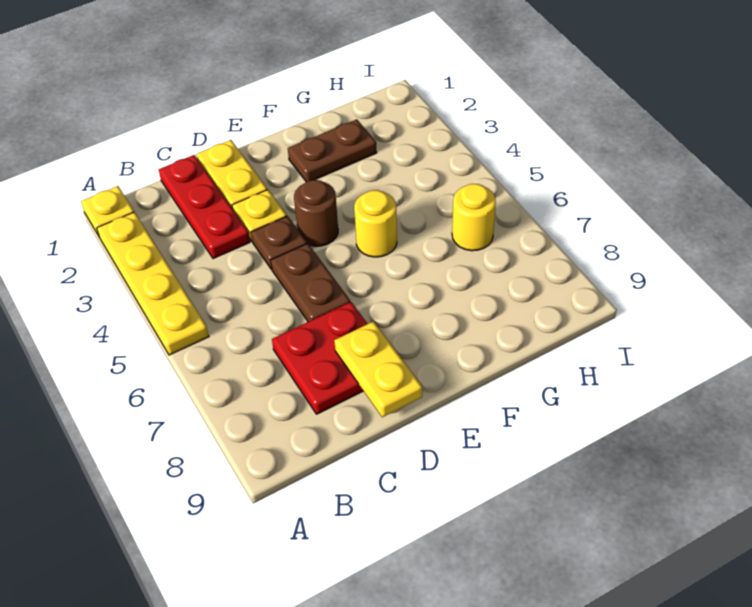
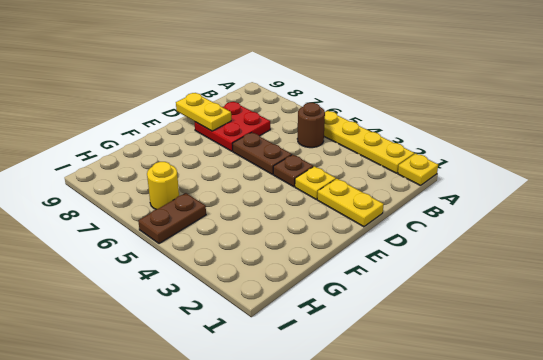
red 1x3 plate [159,155,250,259] -> none
brown 1x1 round brick [294,180,338,246] -> brown 1x1 round brick moved to [297,103,325,148]
brown 1x2 plate [288,119,377,182] -> brown 1x2 plate moved to [138,193,206,244]
yellow 1x1 round brick [354,190,397,257] -> none

